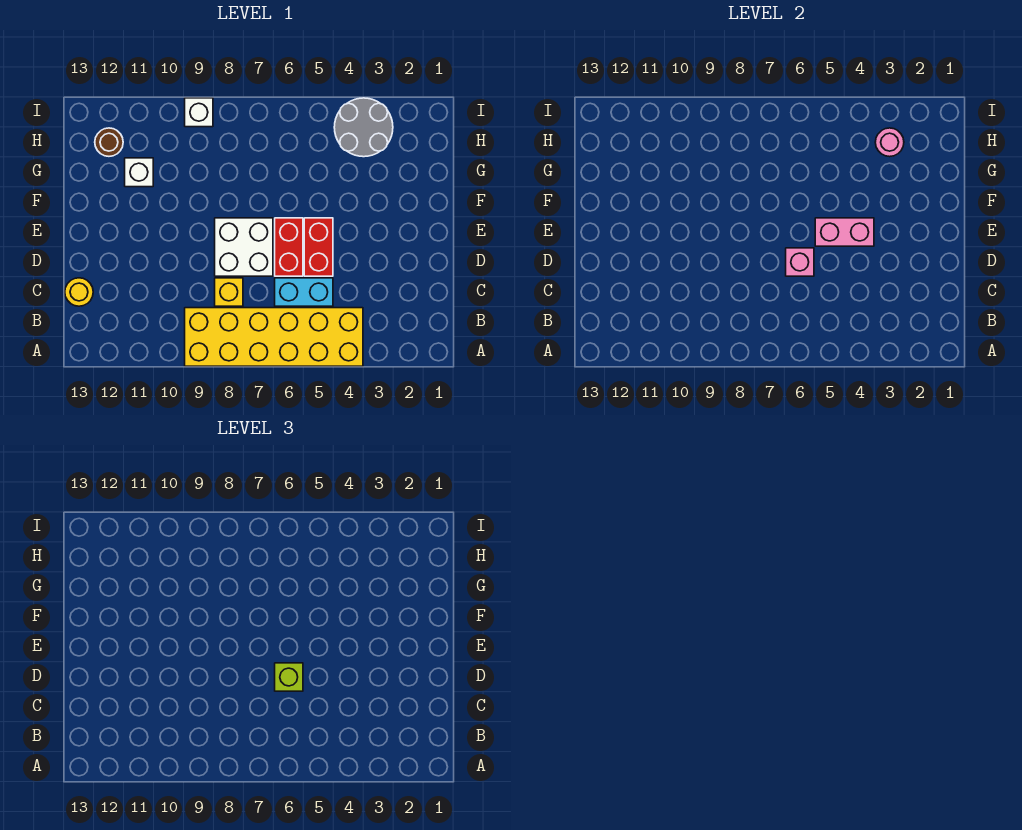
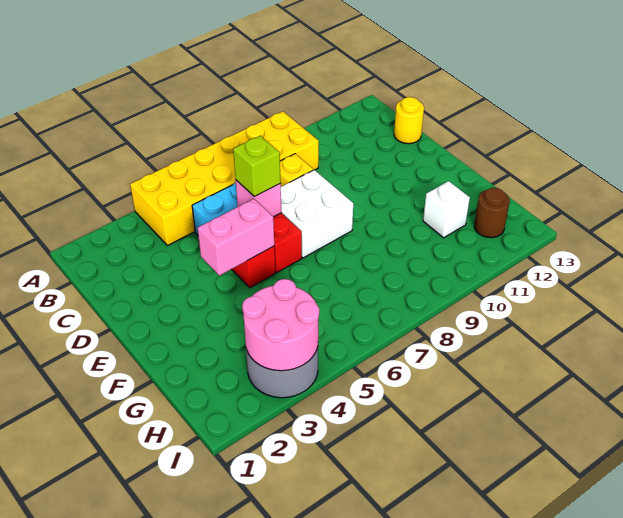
pink 1x1 round brick [875,128,904,157] -> pink 2x2 round brick [242,279,319,371]
white 1x1 brick [185,98,213,127] -> none

